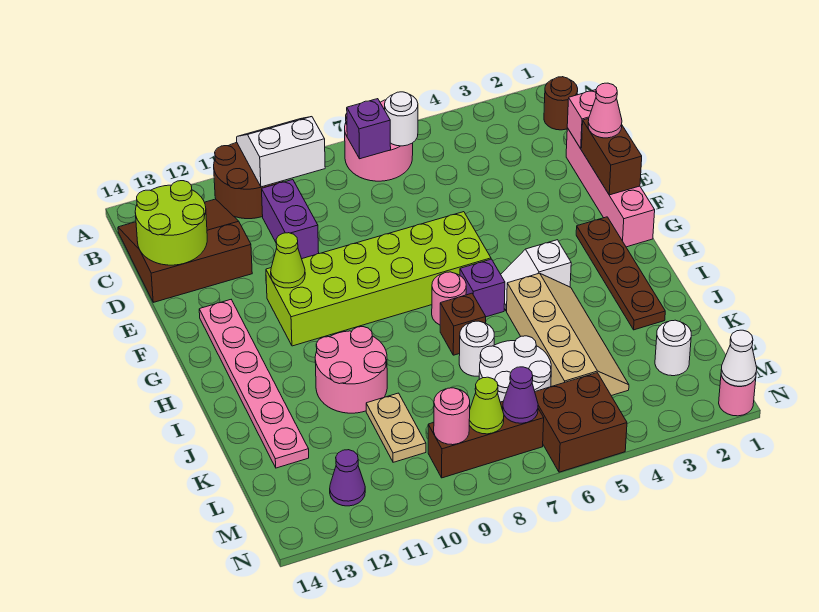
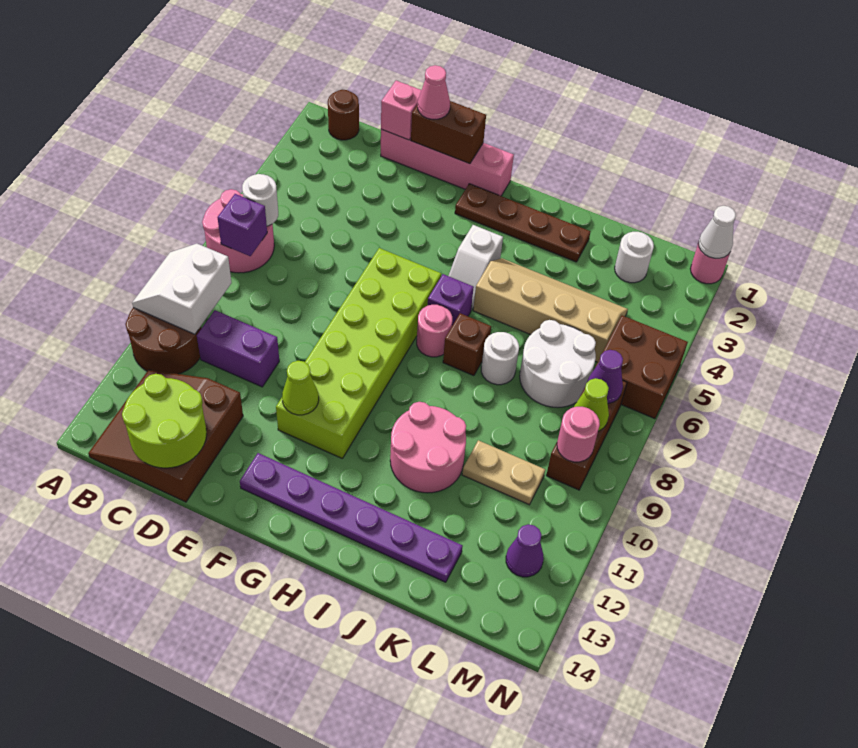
pink 1x6 plate [199,300,309,468] -> purple 1x6 plate [240,453,463,582]

